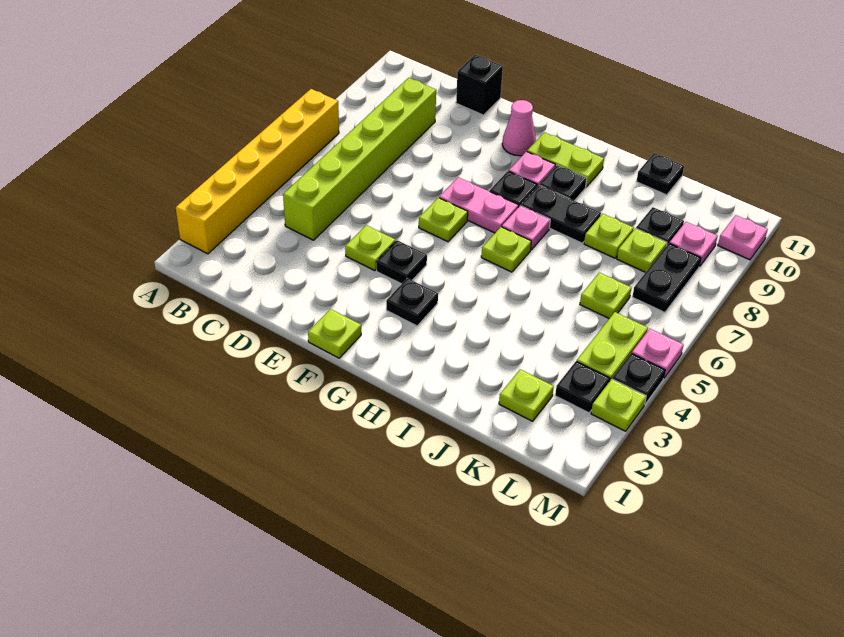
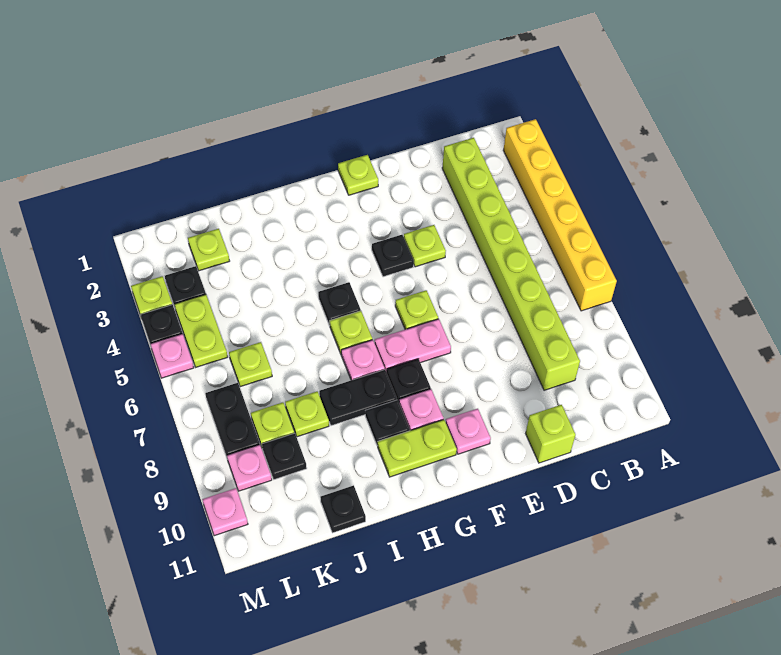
lime 1x6 brick [283,78,436,240] -> lime 1x8 brick [442,138,580,390]
black 1x1 brick [456,55,503,115] -> lime 1x1 brick [526,405,575,463]
pink 1x1 cone [502,100,536,156] -> pink 1x1 plate [446,409,491,454]
black 1x1 plate [386,278,438,326] -> black 1x1 plate moved to [318,282,361,325]

